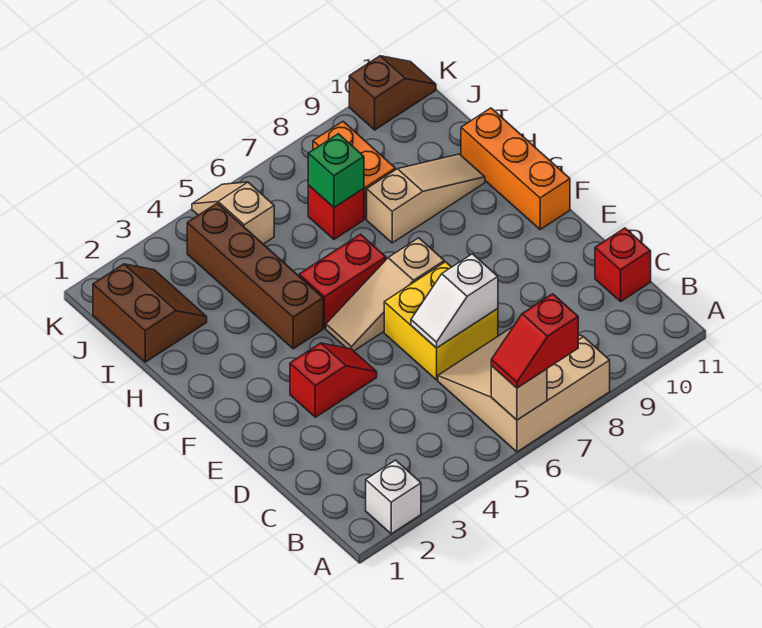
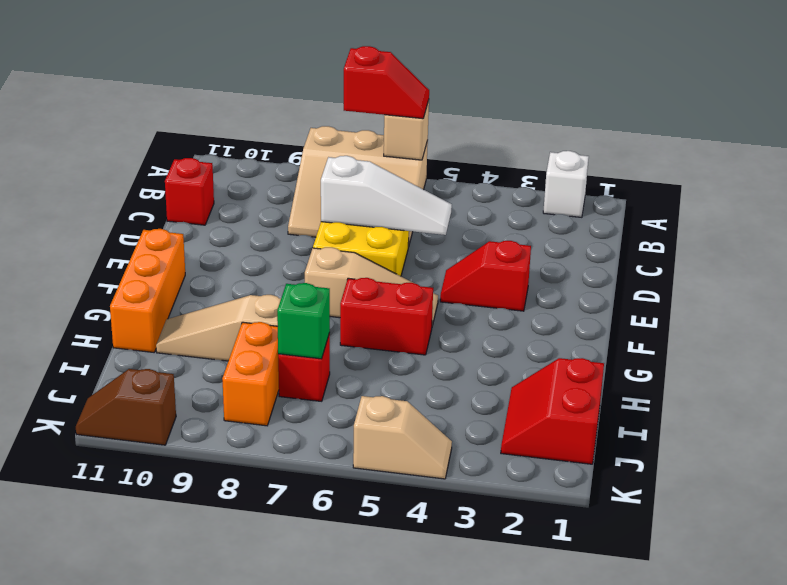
white 1x2 slope [411,254,498,348] -> white 1x3 slope [321,156,452,235]
brown 1x4 brick [187,203,323,349] -> none
brown 2x2 slope [93,264,207,362] -> red 2x2 slope [501,358,604,464]
tan 1x2 slope [192,182,274,244] -> tan 1x2 slope turned to [353,396,452,479]

